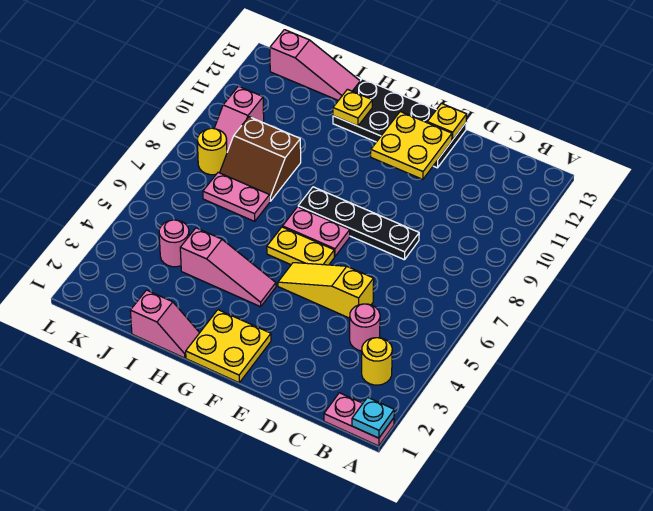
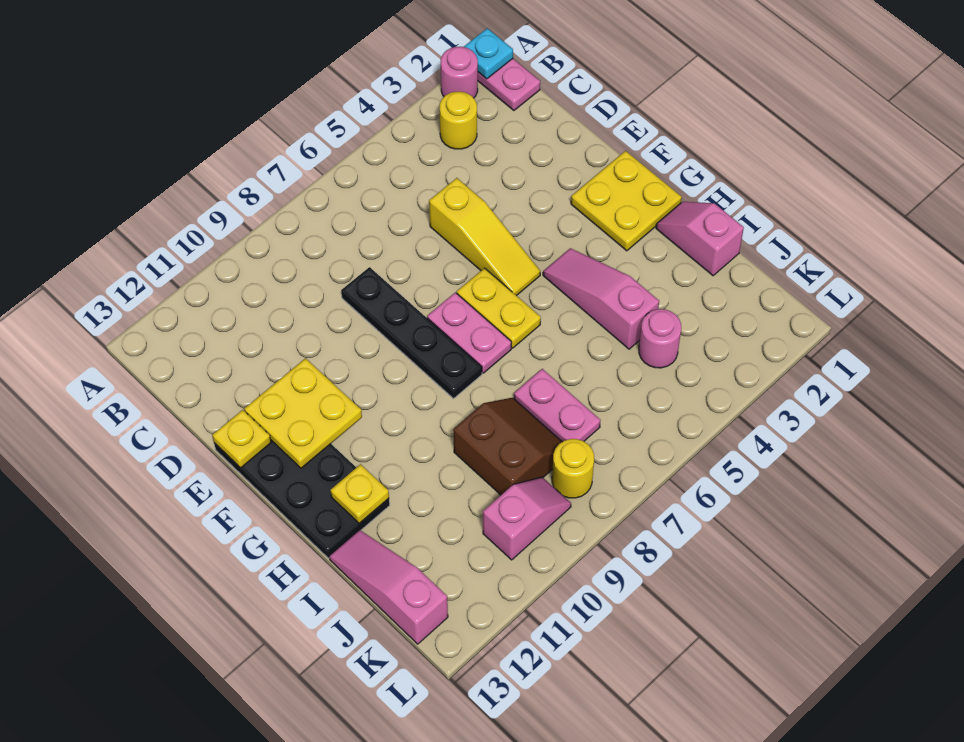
pink 1x1 round brick [350,304,380,351] -> pink 1x1 round brick moved to [441,47,478,98]

